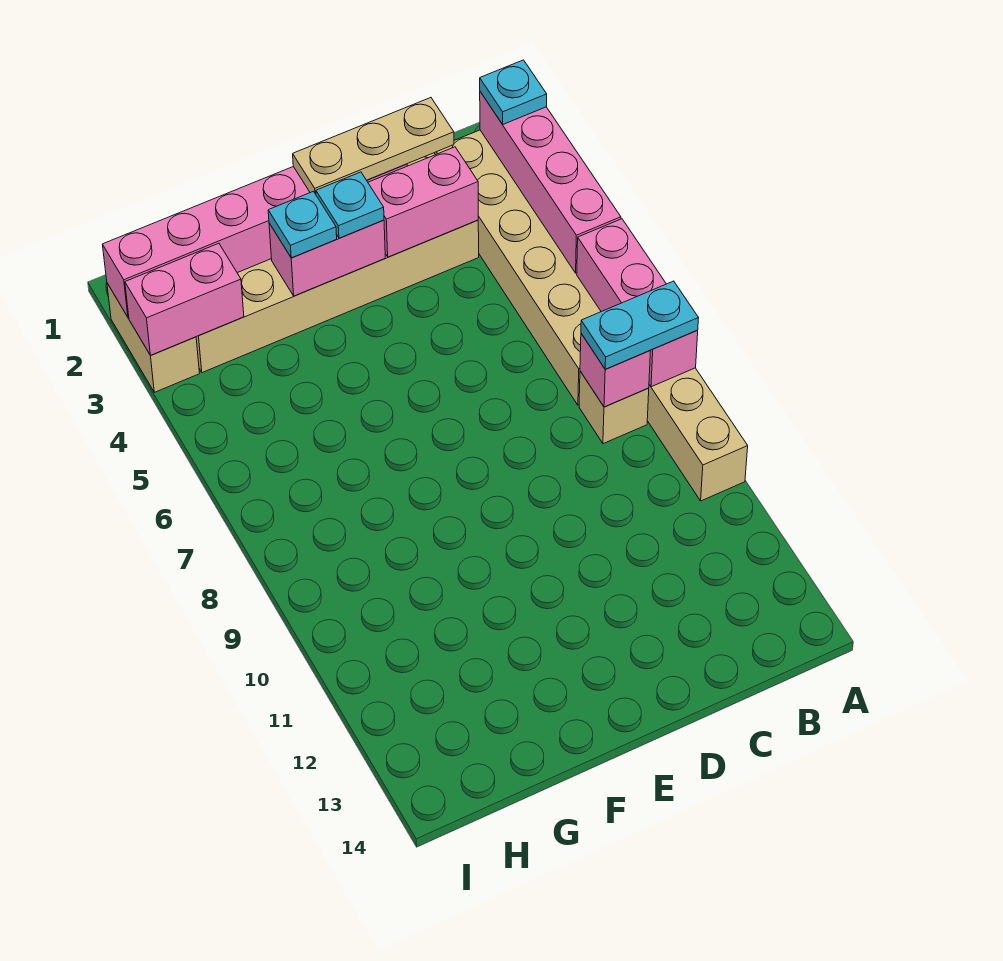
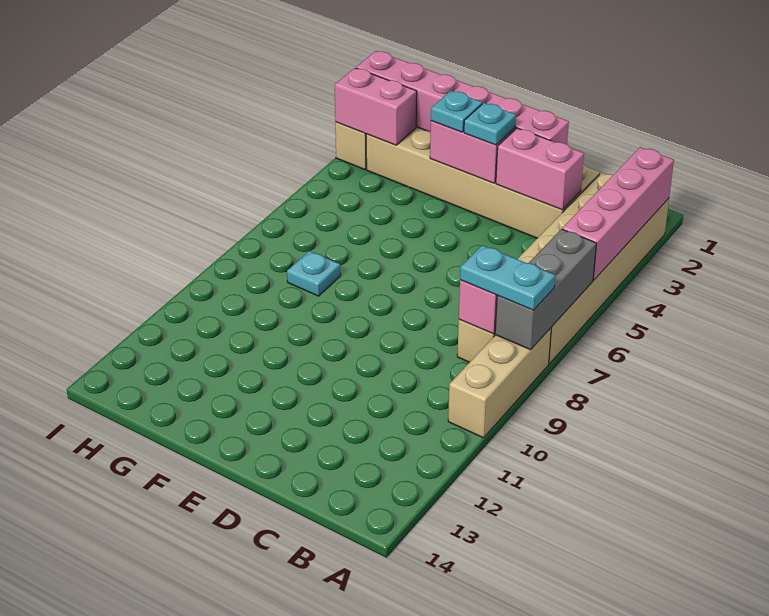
cyan 1x1 plate [480,60,547,124] -> cyan 1x1 plate moved to [287,251,341,296]
pink 1x3 brick [577,219,698,387] -> grey 1x3 brick [495,229,596,350]
tan 1x3 plate [293,98,454,194] -> none

